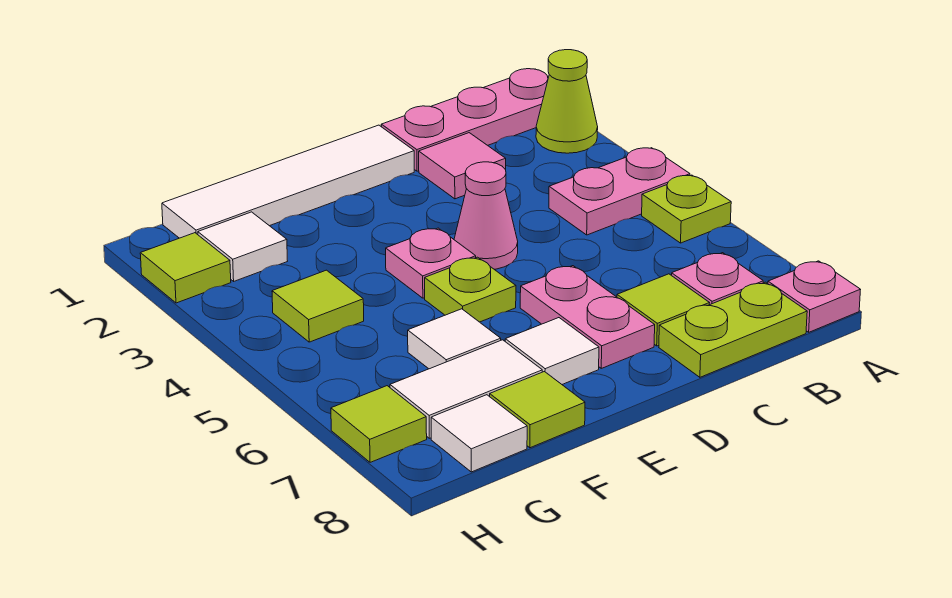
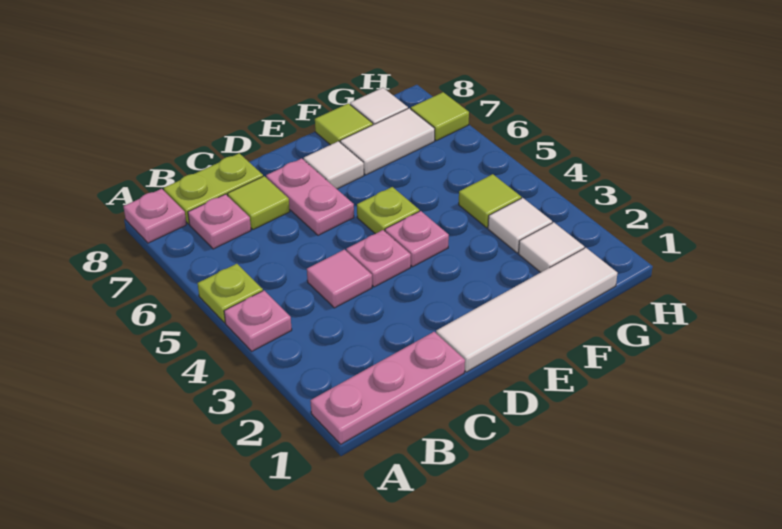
lime 1x1 cone [536,50,598,153] -> none
pink 1x2 plate [549,148,690,235] -> pink 1x1 plate [224,291,292,351]
pink 1x1 tile [419,133,506,199] -> pink 1x1 tile moved to [307,250,372,308]
pink 1x1 cone [454,162,518,269] -> pink 1x1 plate [346,230,411,287]
white 1x1 tile [408,309,501,369] -> white 1x1 tile moved to [488,198,552,253]
lime 1x1 tile [140,233,231,303] -> none

